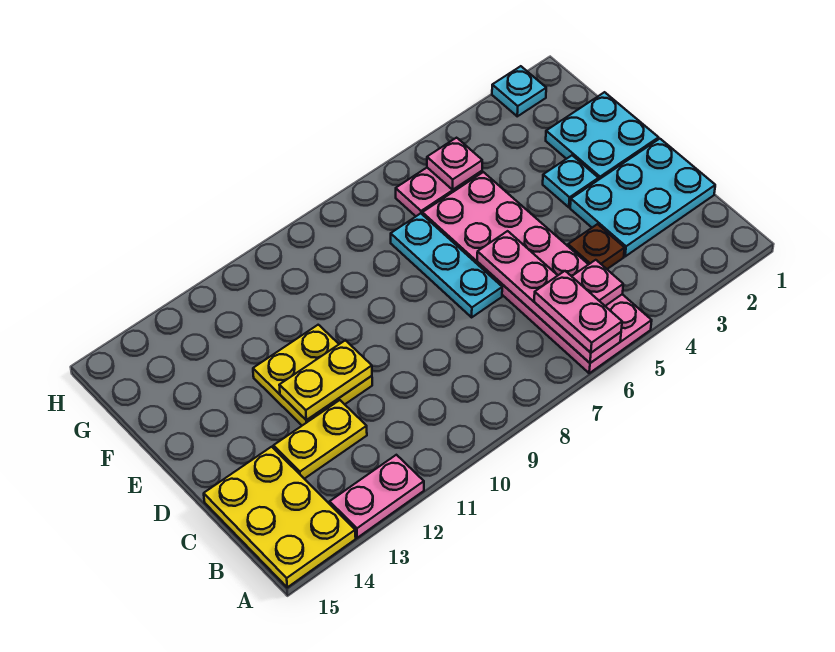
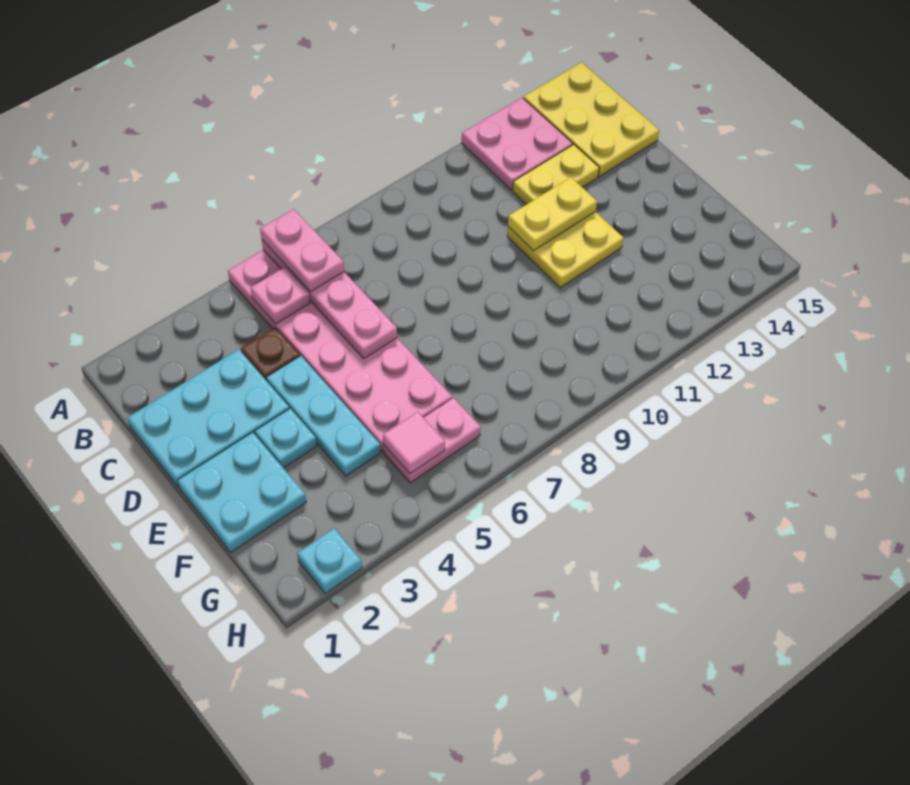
pink 1x2 plate [330,455,424,538] -> pink 2x2 plate [462,98,573,190]
cyan 1x3 plate [391,214,502,317] -> cyan 1x3 plate moved to [266,356,381,476]
pink 1x1 plate [427,138,482,190] -> pink 1x1 tile [383,412,445,474]

